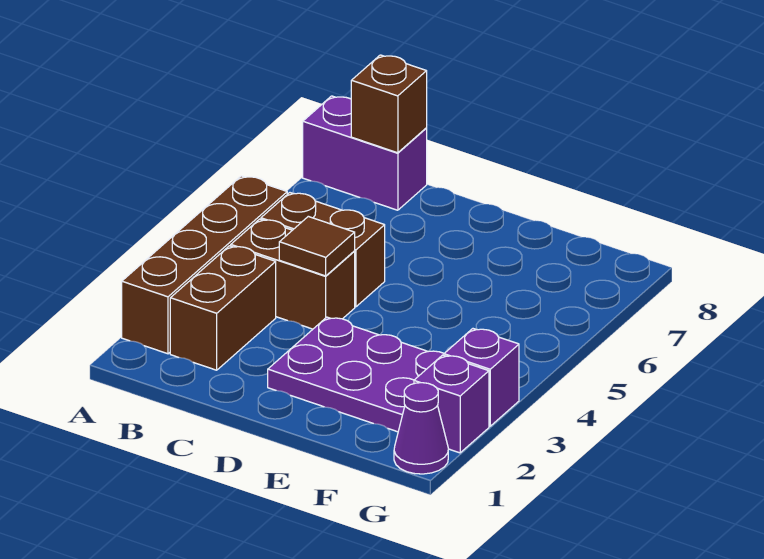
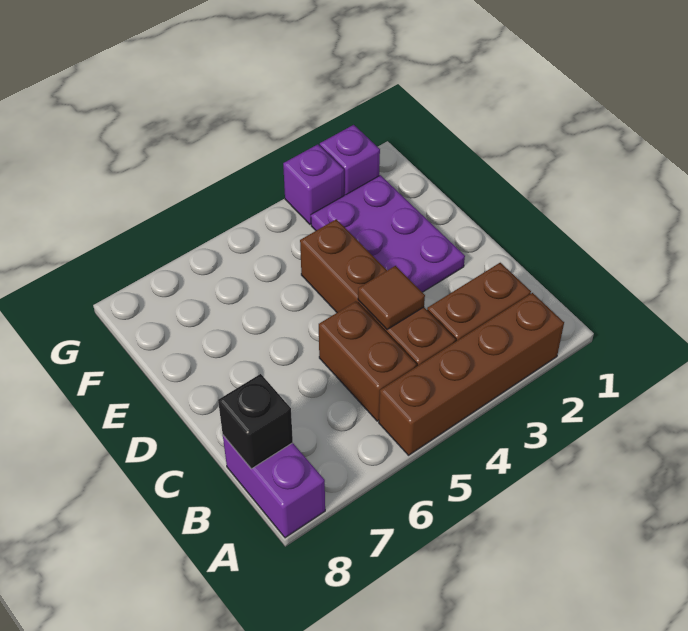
brown 1x2 brick [231,219,355,329] -> brown 1x4 brick [300,219,456,366]
brown 1x1 brick [351,55,427,153] -> black 1x1 brick [218,374,293,469]
purple 1x1 cone [394,383,448,474] -> none

